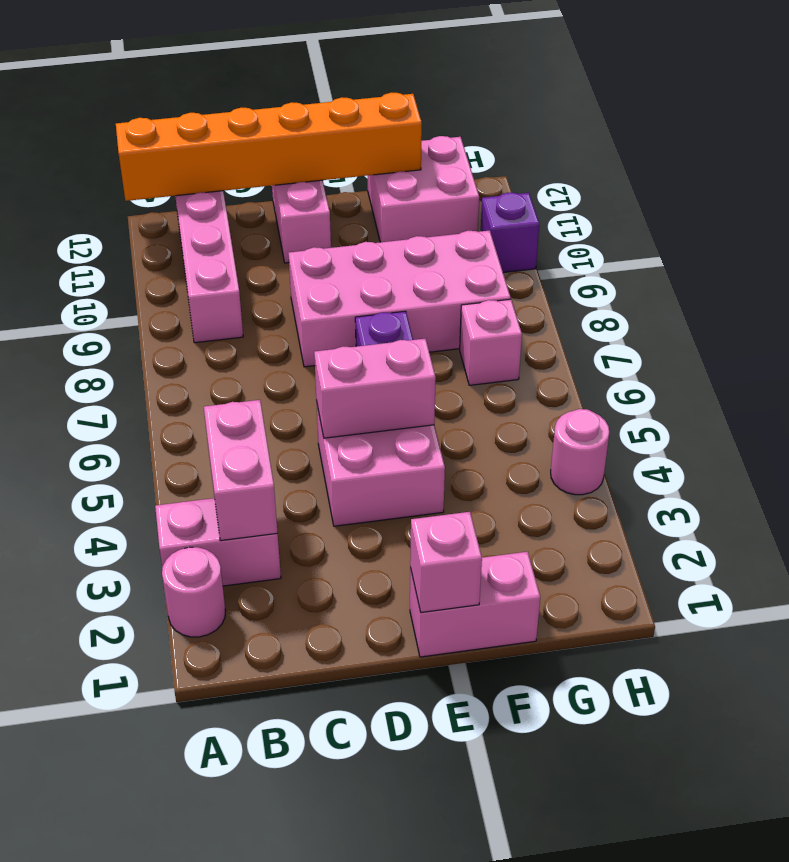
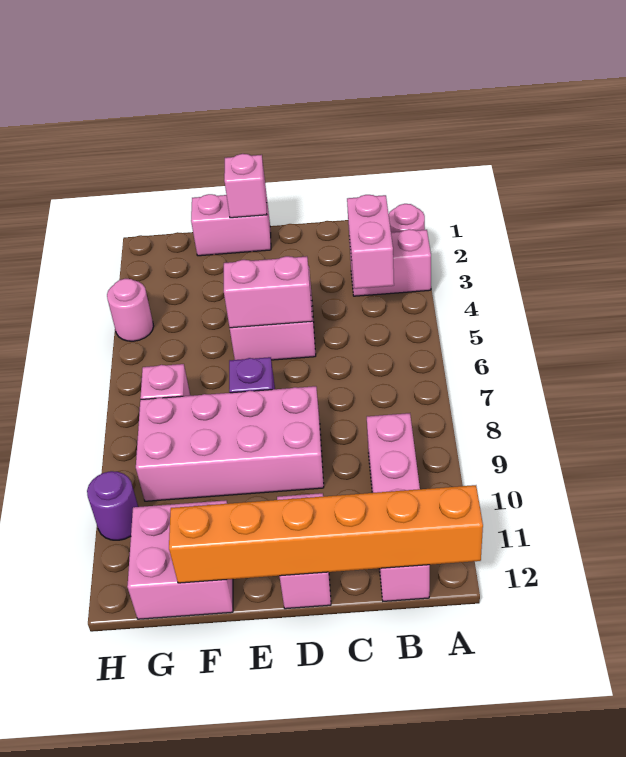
purple 1x1 brick [481,192,539,273] -> purple 1x1 round brick [87,471,138,540]

